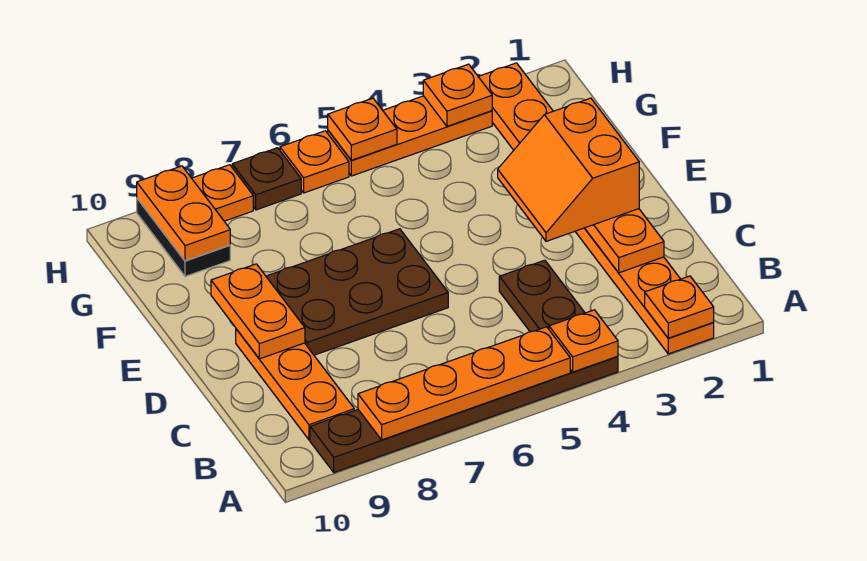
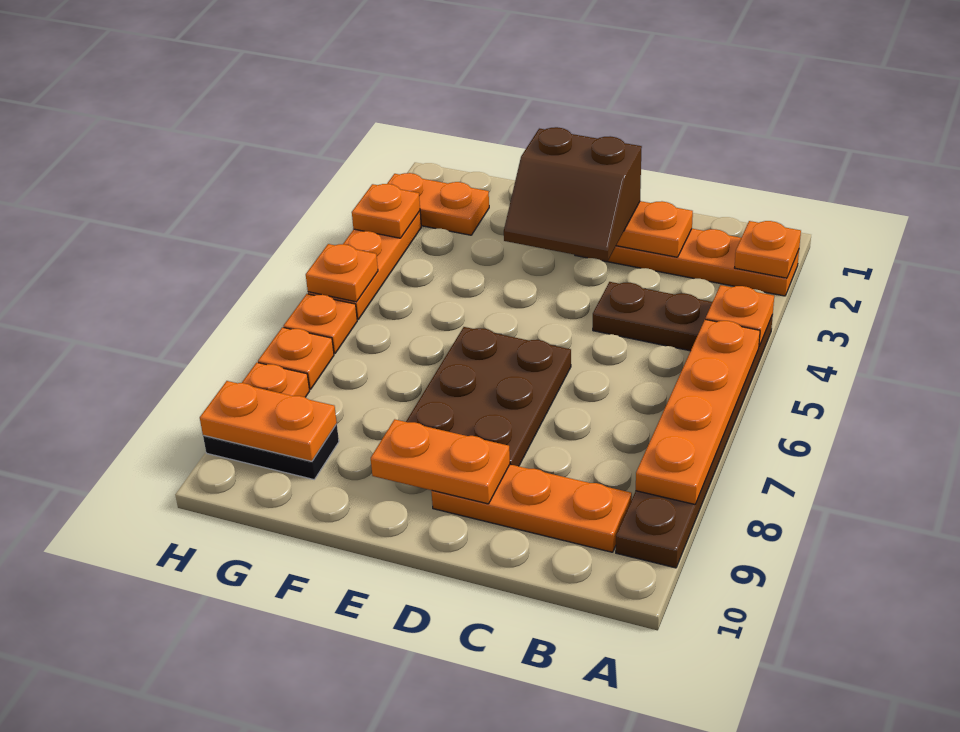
orange 2x2 slope [498,98,639,241] -> brown 2x2 slope [504,127,642,261]
brown 1x1 plate [232,148,301,210] -> orange 1x1 plate [258,327,334,389]

